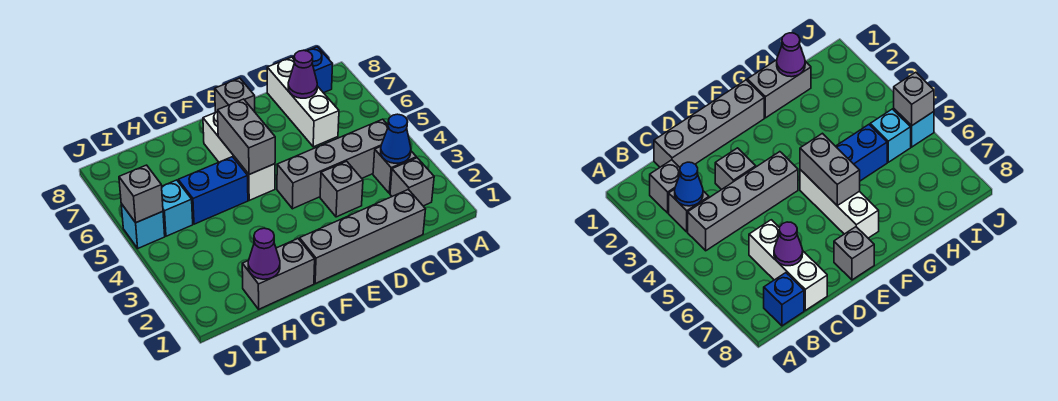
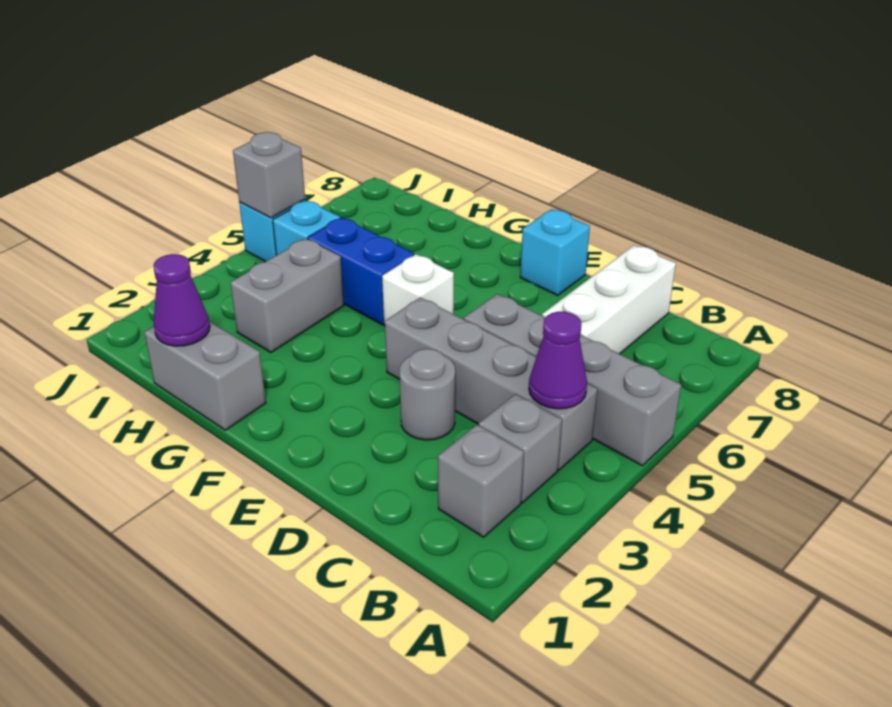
blue 1x1 cone [381,114,411,163] -> none
blue 1x1 brick [293,47,333,93] -> none
grey 1x4 brick [300,189,426,283] -> grey 1x4 brick moved to [464,294,681,466]
purple 1x1 cone [288,50,317,98] -> purple 1x1 cone moved to [529,312,587,409]
grey 1x1 brick [320,161,363,217] -> grey 1x1 round brick [399,349,455,440]
grey 1x1 brick [215,78,255,113] -> cyan 1x1 brick [520,209,590,295]
white 1x3 brick [203,112,275,200] -> white 1x1 brick [382,254,454,326]
grey 1x2 brick [218,99,275,174] -> grey 1x2 brick moved to [230,239,344,352]

